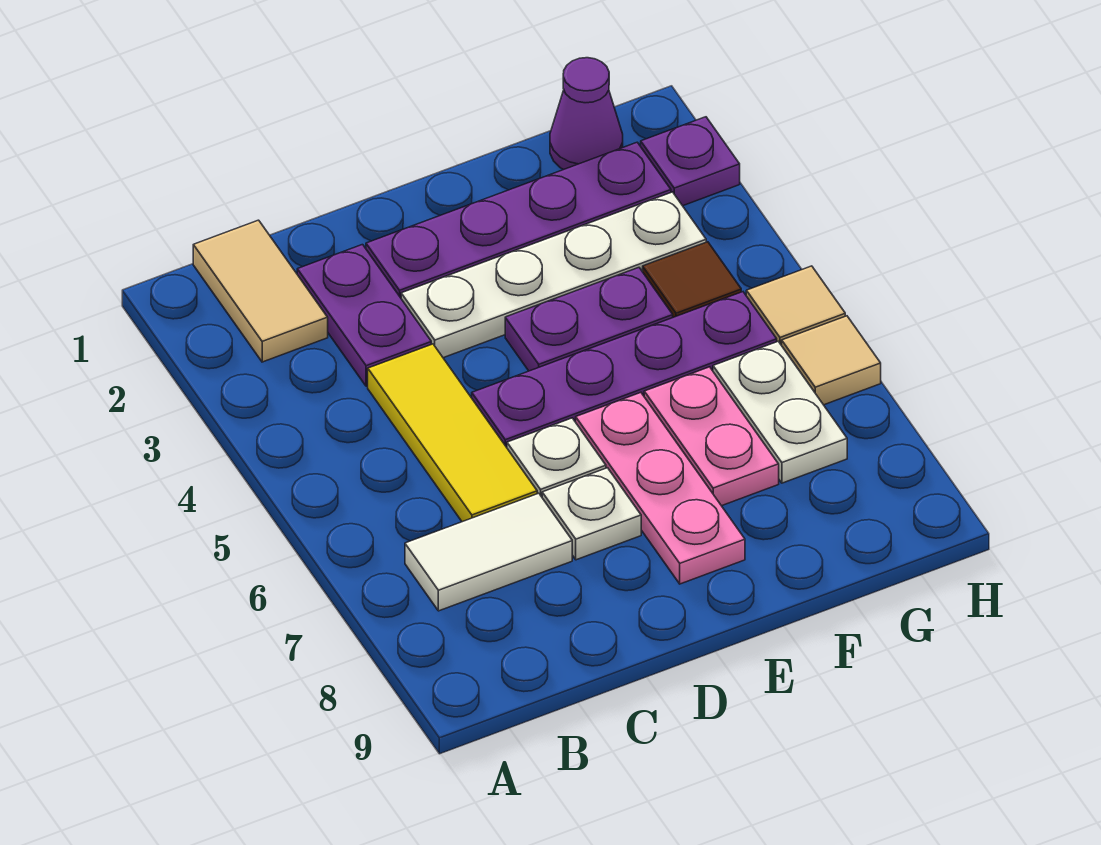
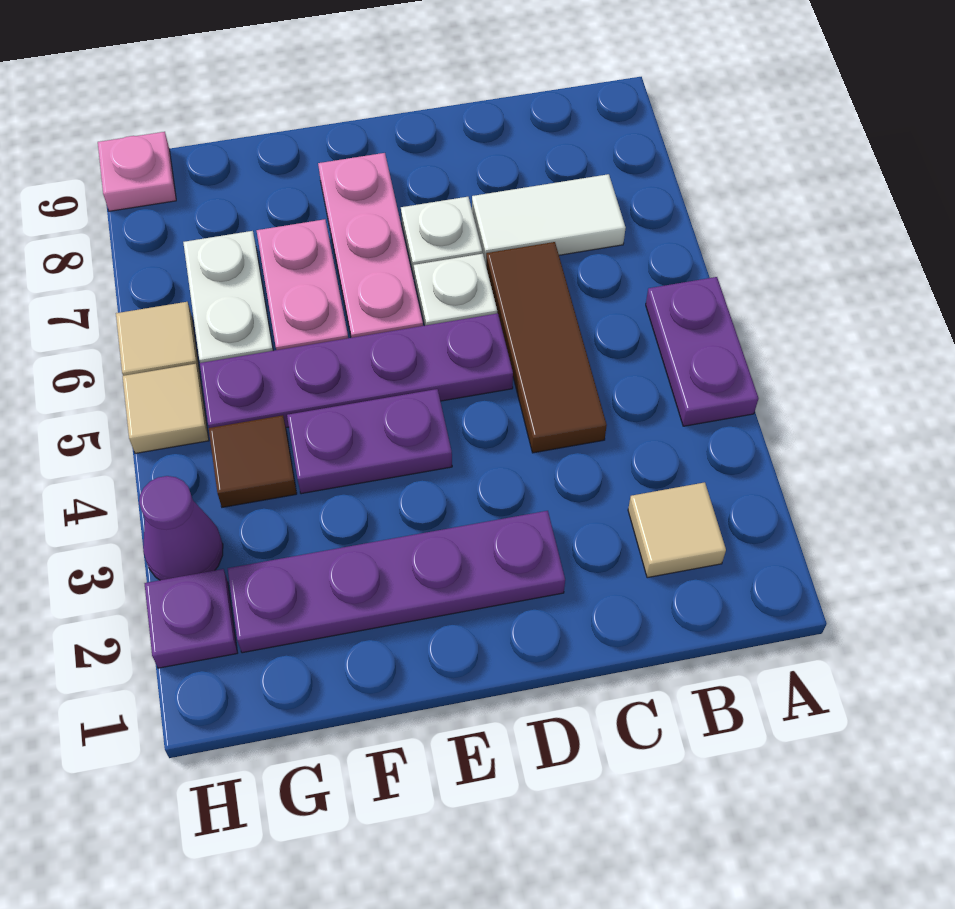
tan 1x2 tile [193,220,328,362] -> tan 1x1 tile [628,482,726,578]
purple 1x2 plate [297,245,431,386] -> purple 1x2 plate moved to [646,277,758,426]
yellow 1x3 tile [368,344,537,522] -> brown 1x3 tile [486,242,607,453]
white 1x4 plate [401,192,706,358] -> none
purple 1x1 cone [550,58,623,170] -> purple 1x1 cone moved to [139,476,223,580]
none -> pink 1x1 plate [98,132,176,211]

